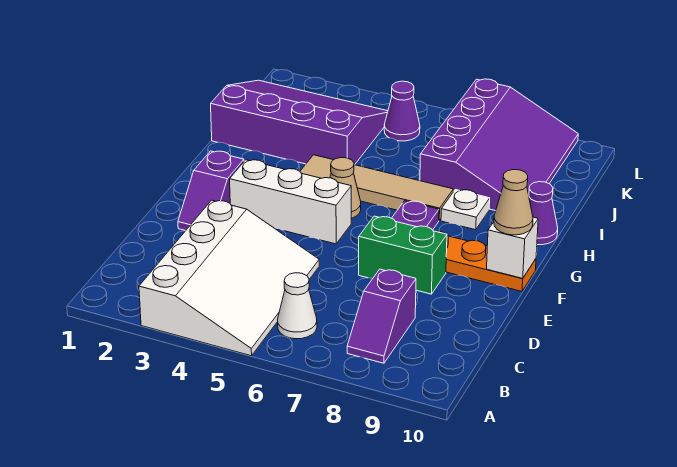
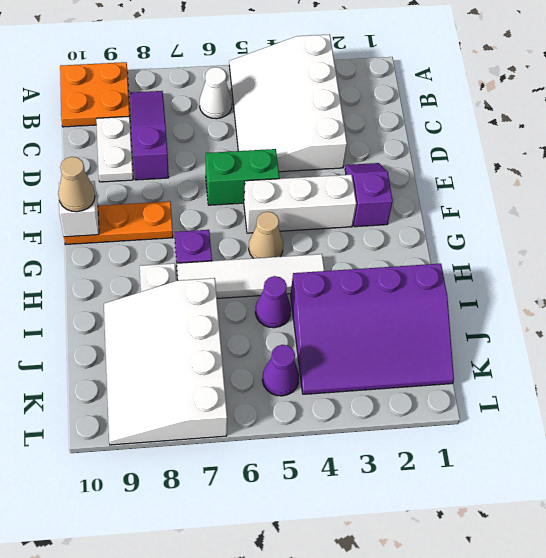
none -> orange 2x2 plate [60,62,130,127]
purple 1x2 slope [347,269,416,363] -> purple 1x3 slope [130,91,169,180]
none -> white 1x2 plate [96,116,133,182]
green 1x2 brick [359,216,447,294] -> green 1x2 brick moved to [206,149,279,205]
tan 1x4 tile [300,155,453,220] -> white 1x4 tile [177,254,325,298]
purple 1x1 cone [529,182,558,245] -> purple 1x1 cone moved to [255,276,291,328]
purple 3x4 slope [420,79,578,211] -> white 3x4 slope [104,278,227,445]

